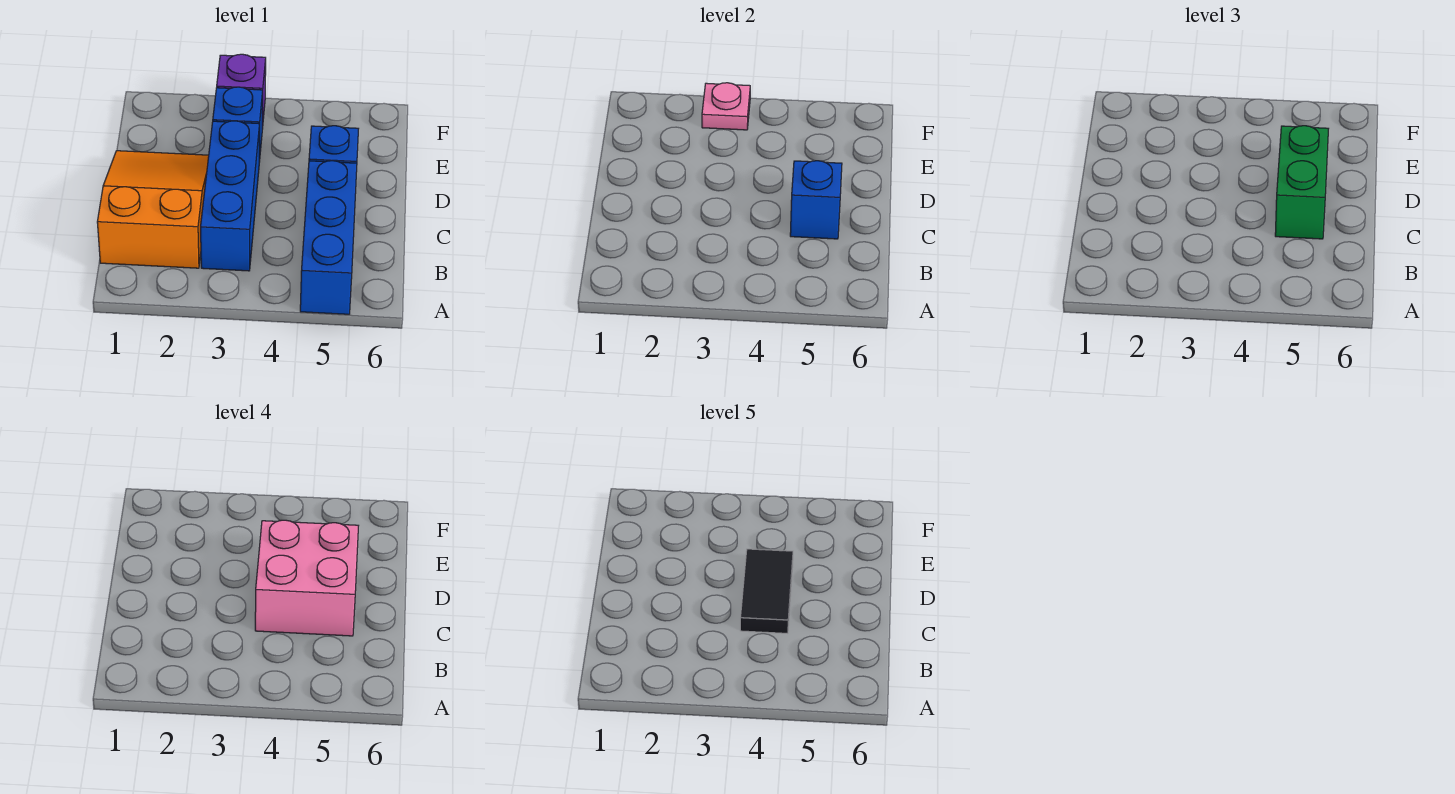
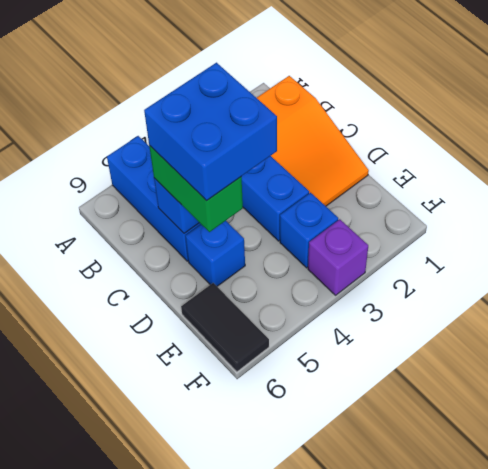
pink 2x2 brick [255,520,358,636] -> blue 2x2 brick [144,63,277,201]
black 1x2 tile [740,549,793,633] -> black 1x2 tile moved to [181,283,269,372]
pink 1x1 plate [702,83,750,130] -> none

